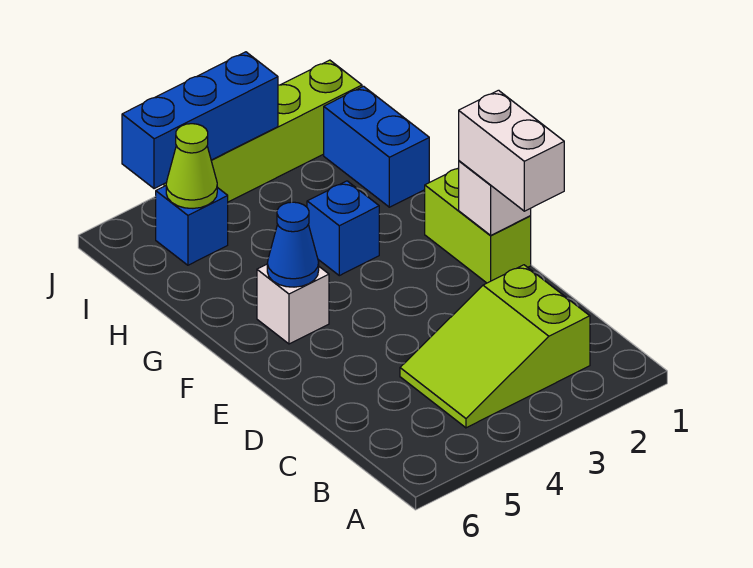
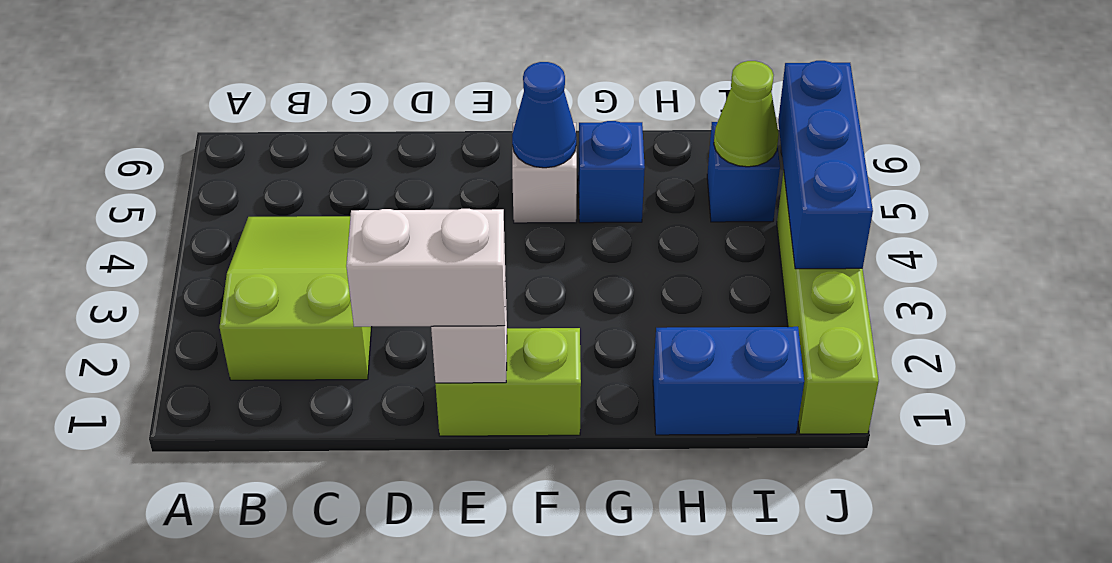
blue 1x1 brick [307,181,379,276] -> blue 1x1 brick moved to [578,121,645,223]

